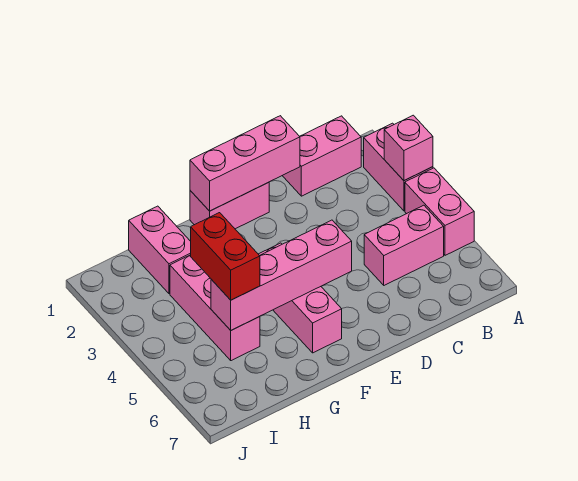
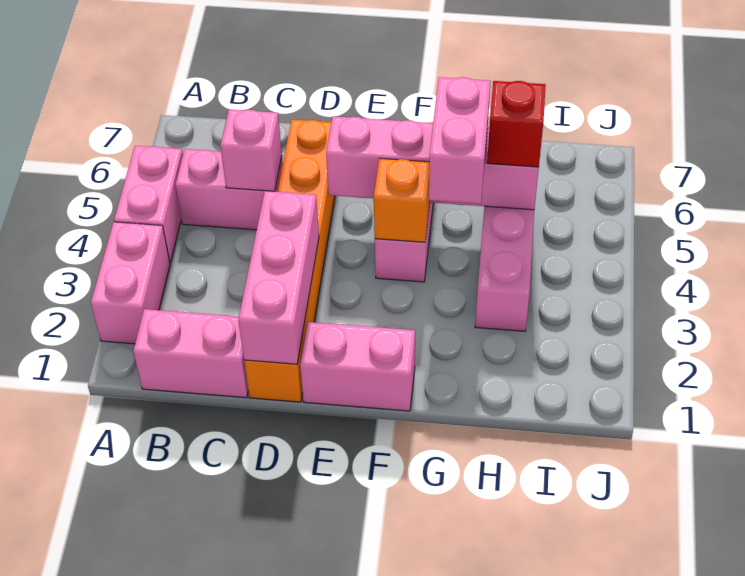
pink 1x1 brick [384,115,433,181] -> pink 1x1 brick moved to [220,109,282,191]
none -> orange 1x6 brick [244,120,335,402]
pink 1x3 brick [190,116,300,211] -> pink 1x3 brick turned to [238,191,319,364]
none -> orange 1x1 brick [374,158,430,242]
pink 1x2 brick [129,206,191,294] -> pink 1x2 brick moved to [429,77,491,204]
red 1x2 brick [191,213,260,300] -> red 1x1 brick [487,81,546,167]

